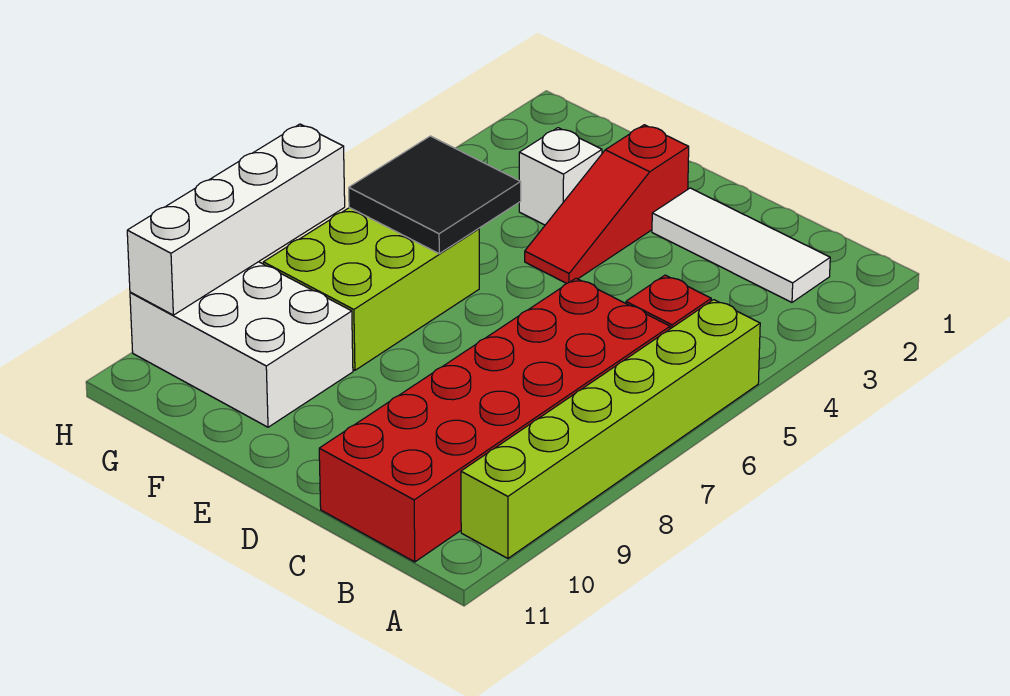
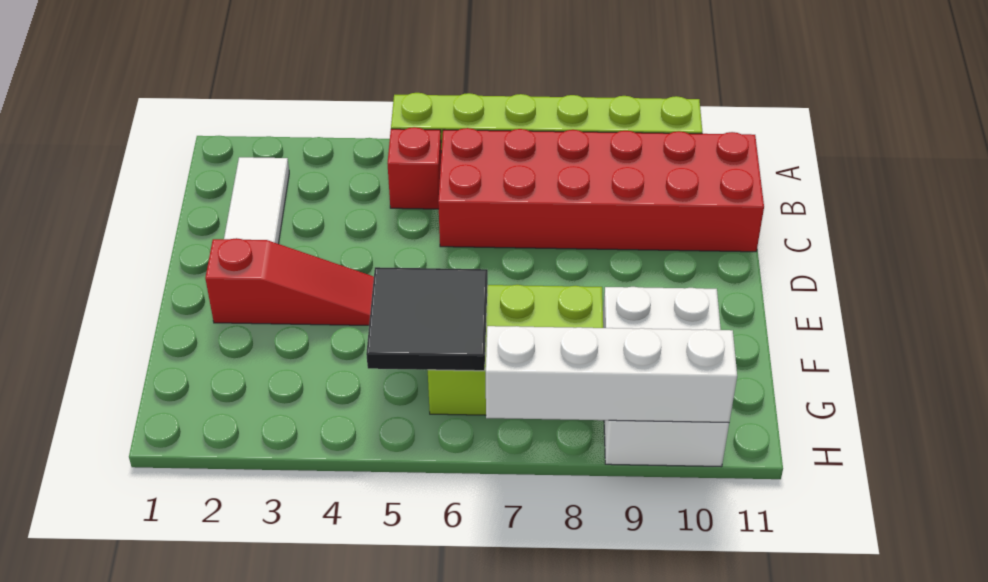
white 1x1 brick [519,128,602,225] -> none

